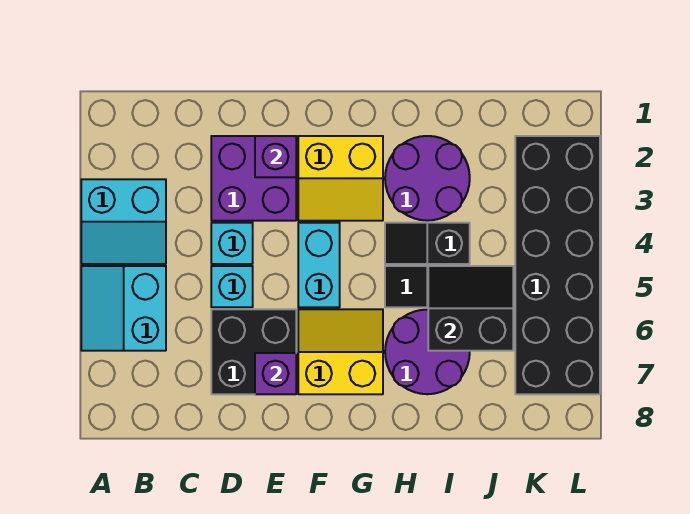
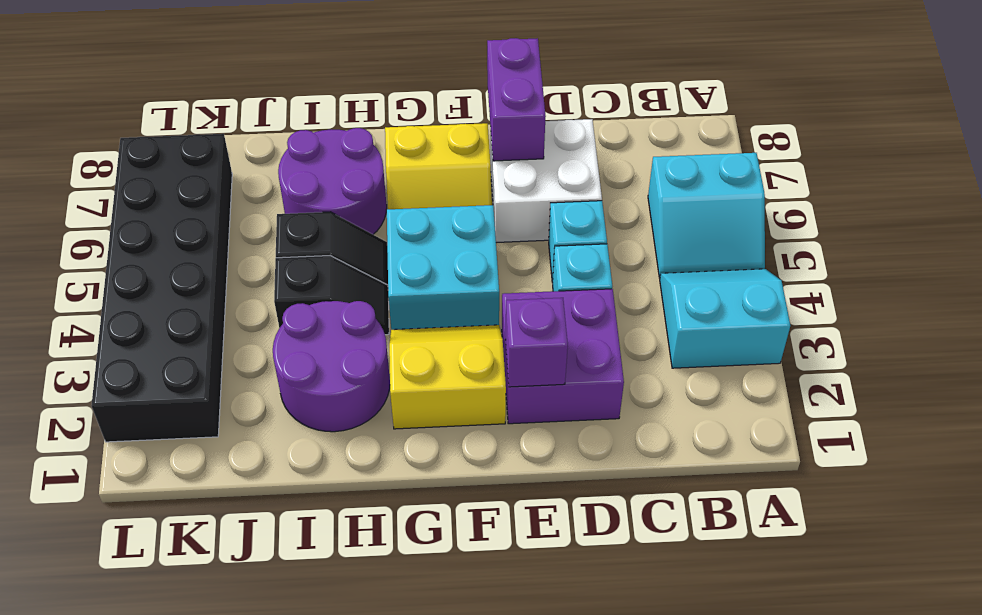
cyan 2x2 slope [81,266,166,351] -> cyan 2x2 slope turned to [648,153,765,278]
black 2x2 brick [211,309,296,394] -> white 2x2 brick [490,119,602,243]
purple 1x1 brick [255,353,296,394] -> purple 1x2 brick [487,38,546,161]
cyan 1x2 brick [298,223,340,307] -> cyan 2x2 brick [387,205,499,330]
black 2x2 slope [428,266,513,351] -> none

